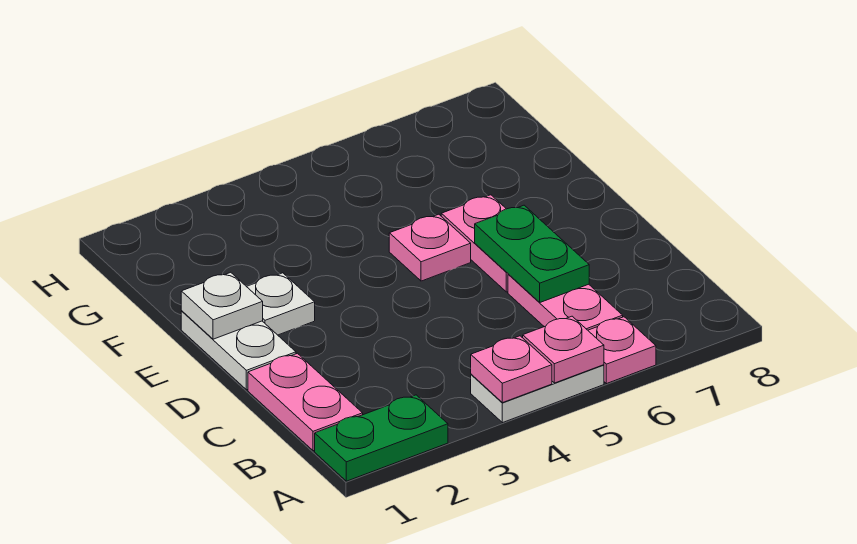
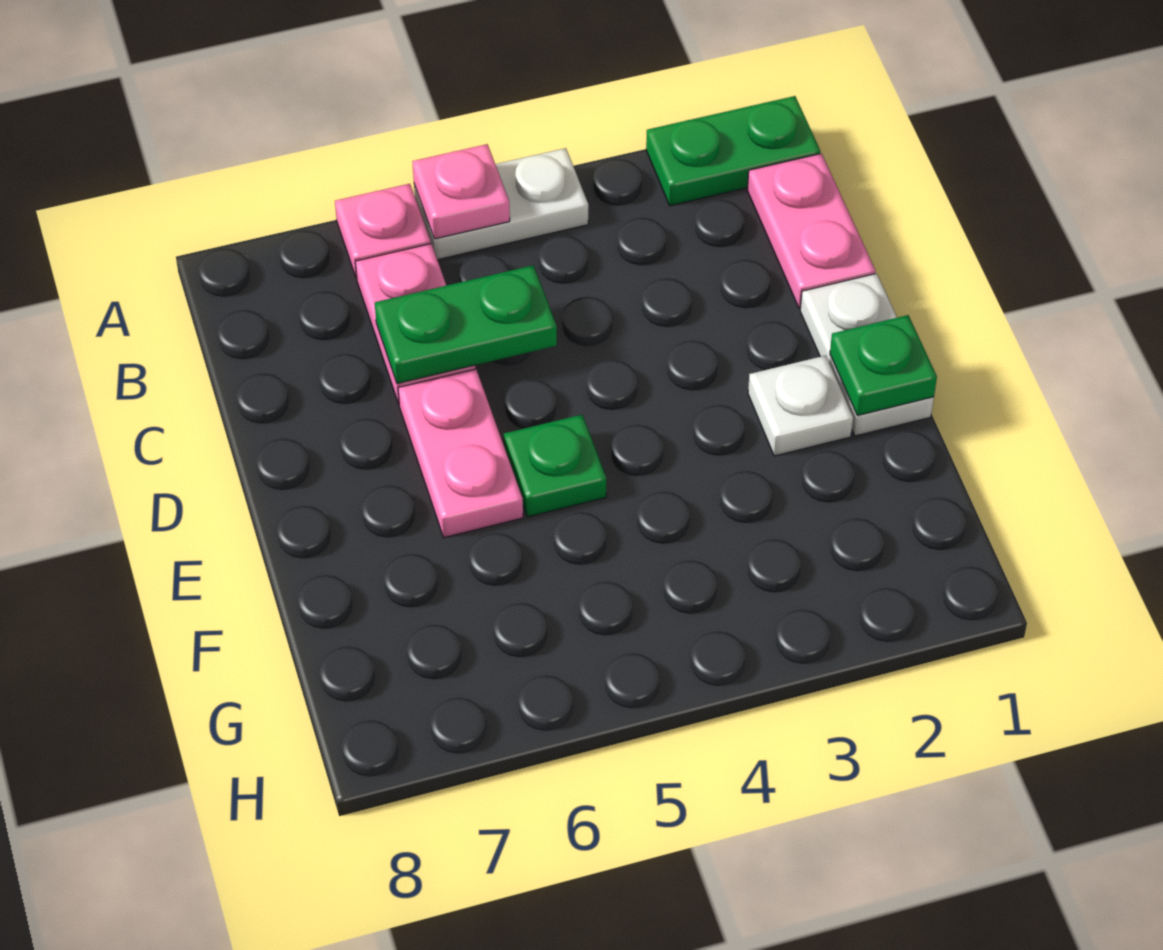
pink 1x1 plate [471,336,552,403] -> none
green 1x2 plate [475,205,589,302] -> green 1x2 plate turned to [375,265,557,384]
white 1x1 plate [181,272,263,339] -> green 1x1 plate [830,315,937,416]
pink 1x1 plate [389,214,471,281] -> green 1x1 plate [504,415,606,517]

